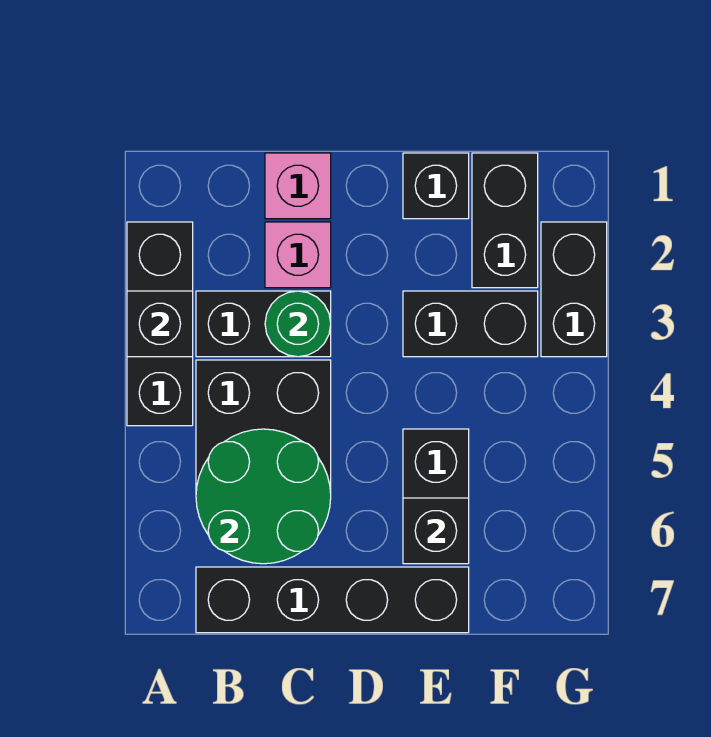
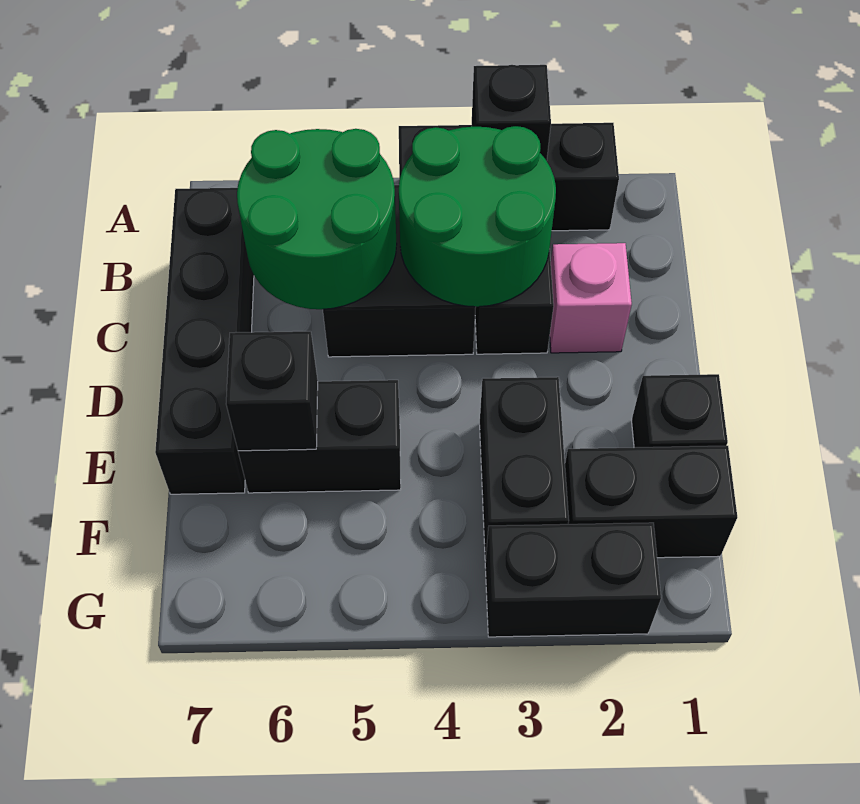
pink 1x1 brick [265,153,331,219] -> none
green 1x1 round brick [265,291,331,357] -> green 2x2 round brick [399,126,556,307]

